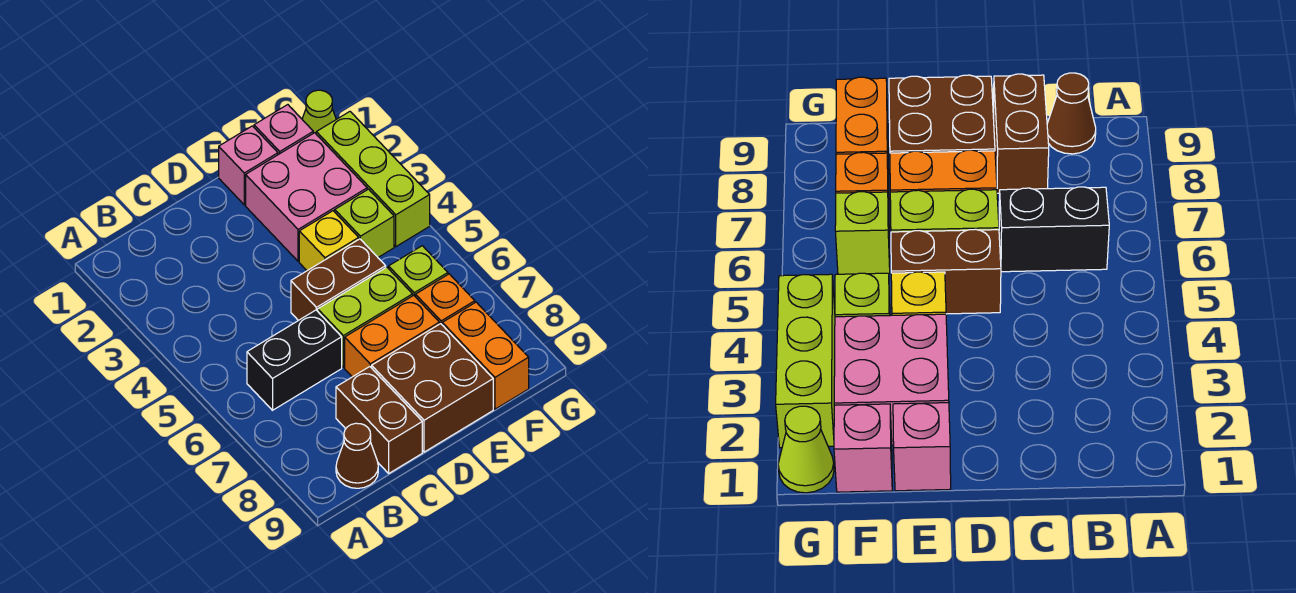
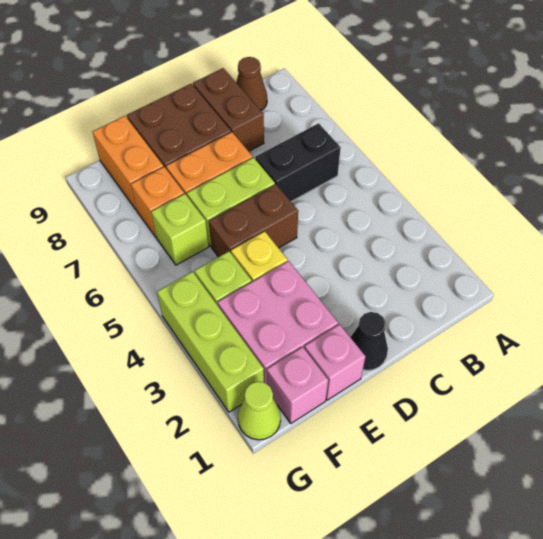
none -> black 1x1 cone [350,312,388,370]

